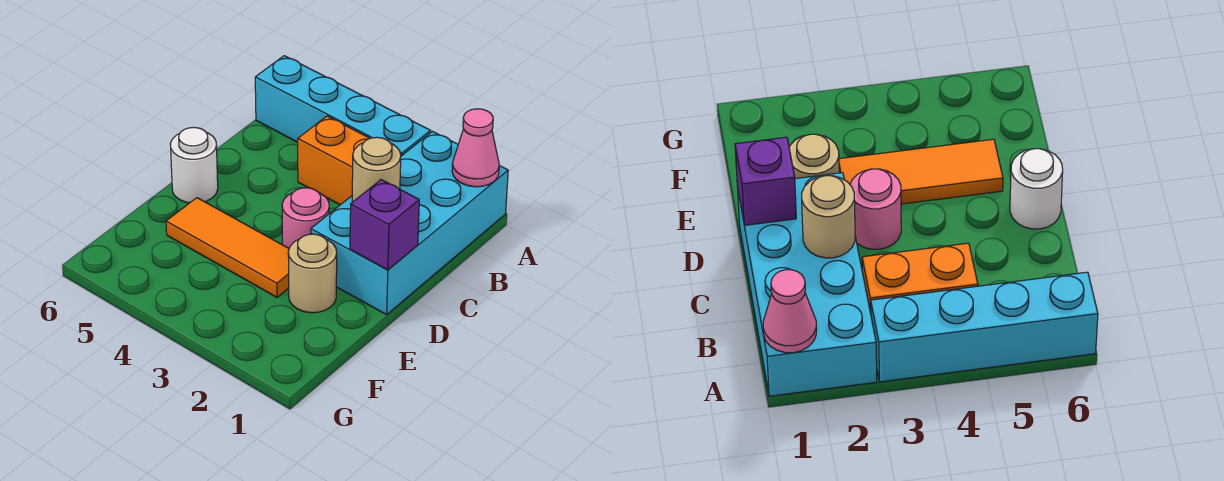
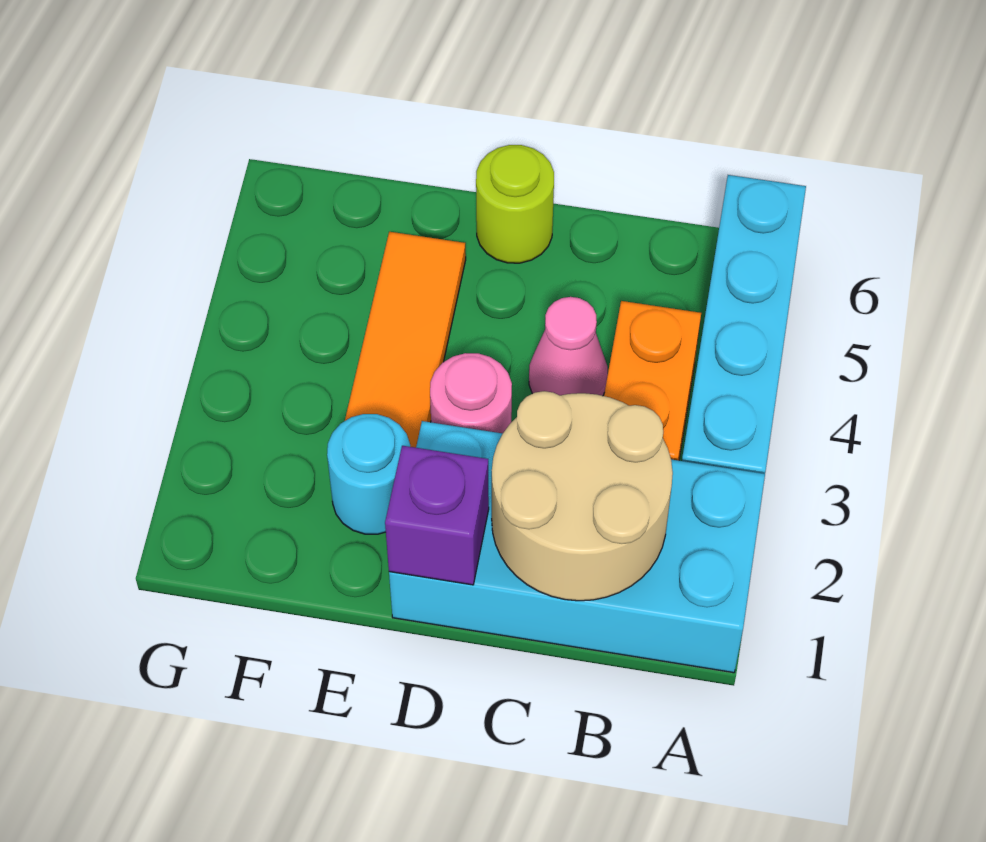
pink 1x1 cone [452,109,499,187] -> pink 1x1 cone moved to [529,297,608,396]
tan 1x1 round brick [352,137,401,202] -> tan 2x2 round brick [492,391,673,601]
white 1x1 round brick [170,127,218,203] -> lime 1x1 round brick [476,145,554,263]
tan 1x1 round brick [288,234,337,313] -> cyan 1x1 round brick [327,414,410,534]

